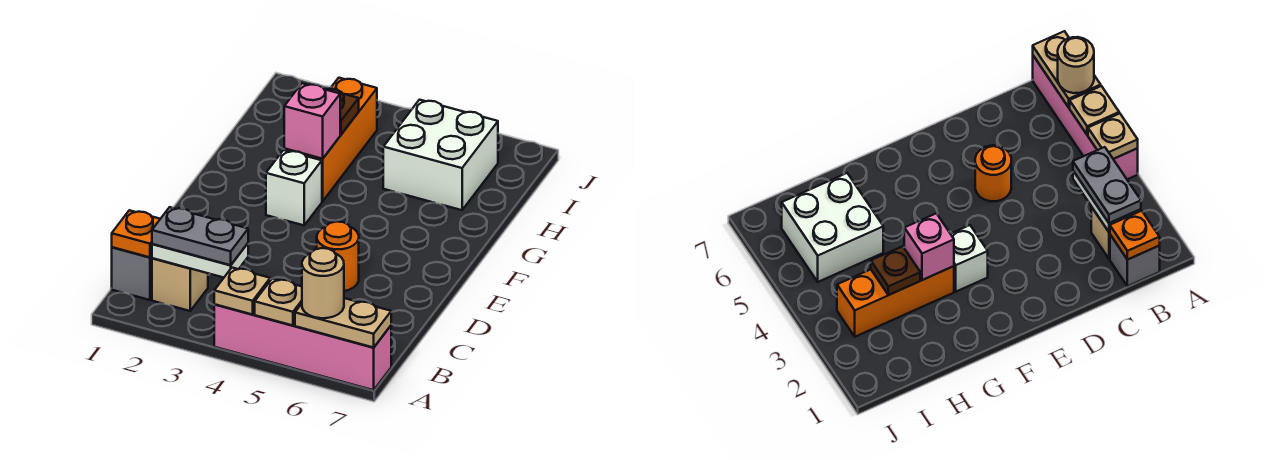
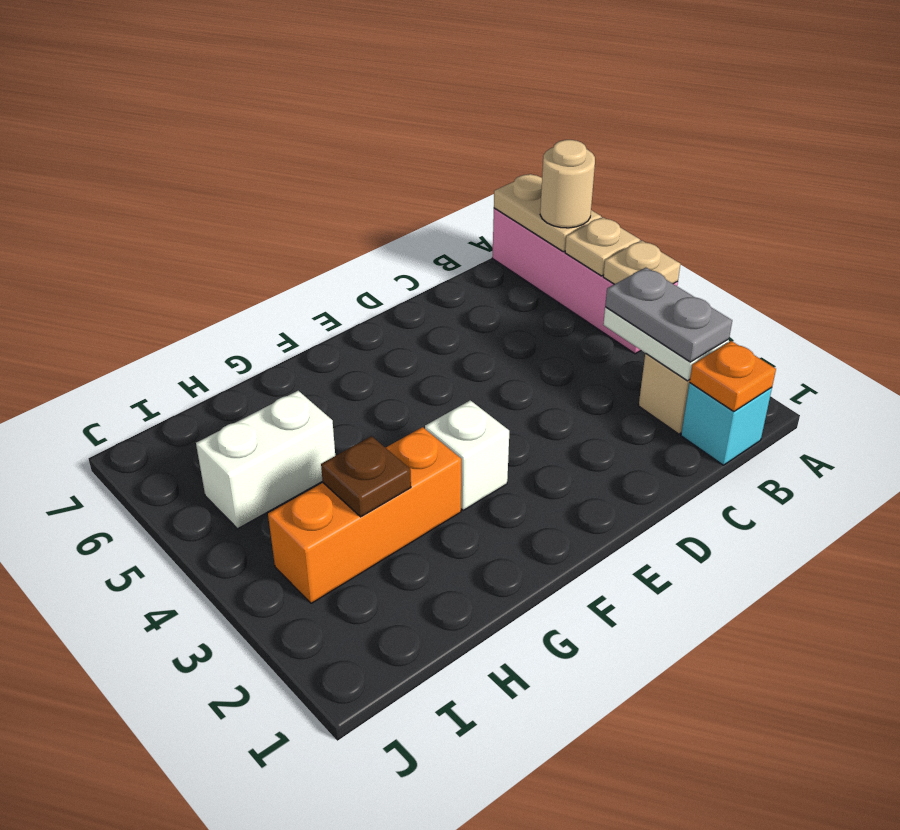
grey 1x1 brick [112,247,152,300] -> cyan 1x1 brick [681,383,772,465]
orange 1x1 round brick [317,222,359,291] -> none
pink 1x1 brick [284,83,340,159] -> none
white 2x2 brick [383,100,498,210] -> white 1x2 brick [196,391,335,529]

